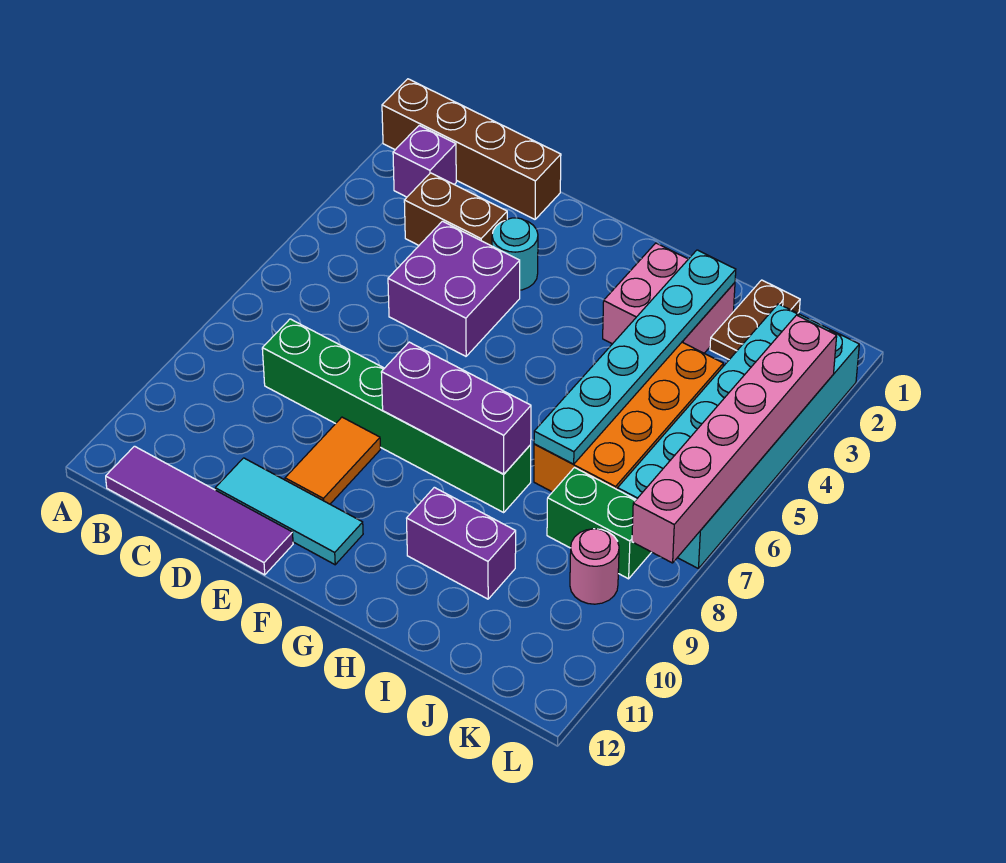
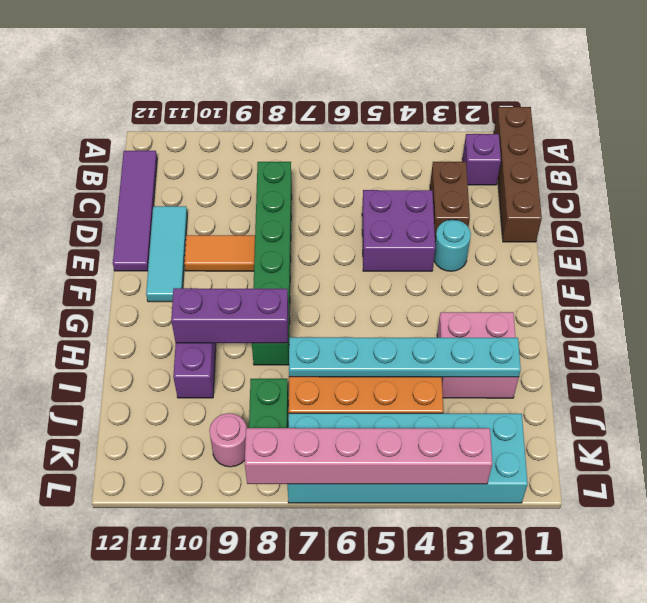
purple 1x3 brick [381,342,531,474] -> purple 1x3 brick turned to [171,288,288,343]
brown 1x2 plate [710,280,800,360] -> none

